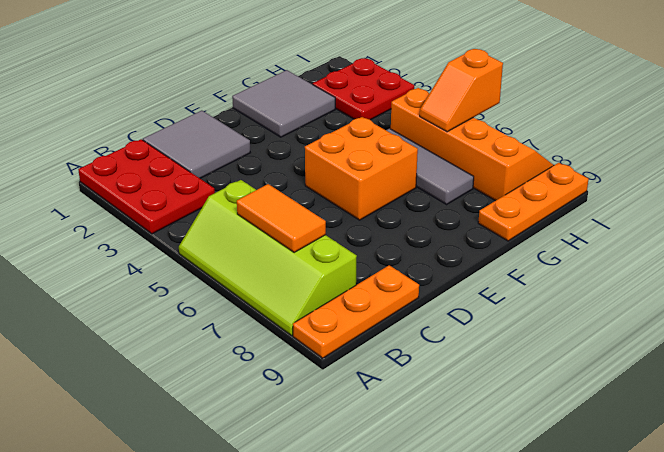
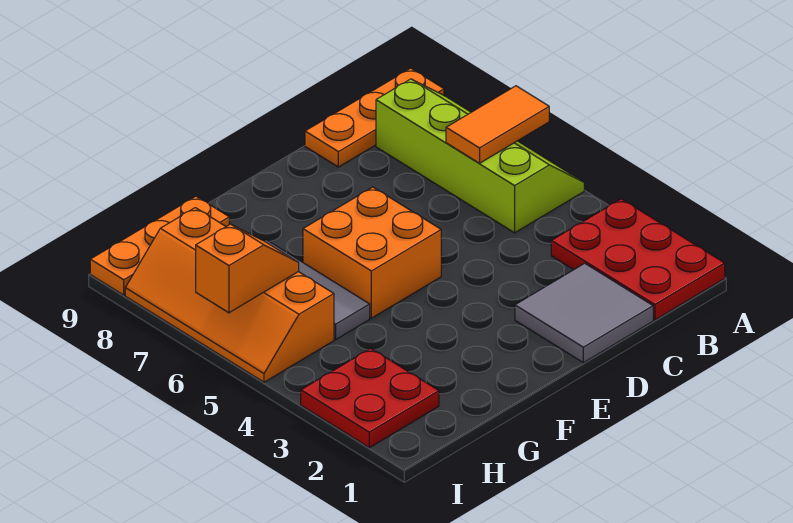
orange 1x2 tile [237,184,326,252] -> orange 1x2 tile turned to [446,86,549,163]
grey 2x2 tile [232,70,335,137] -> none

